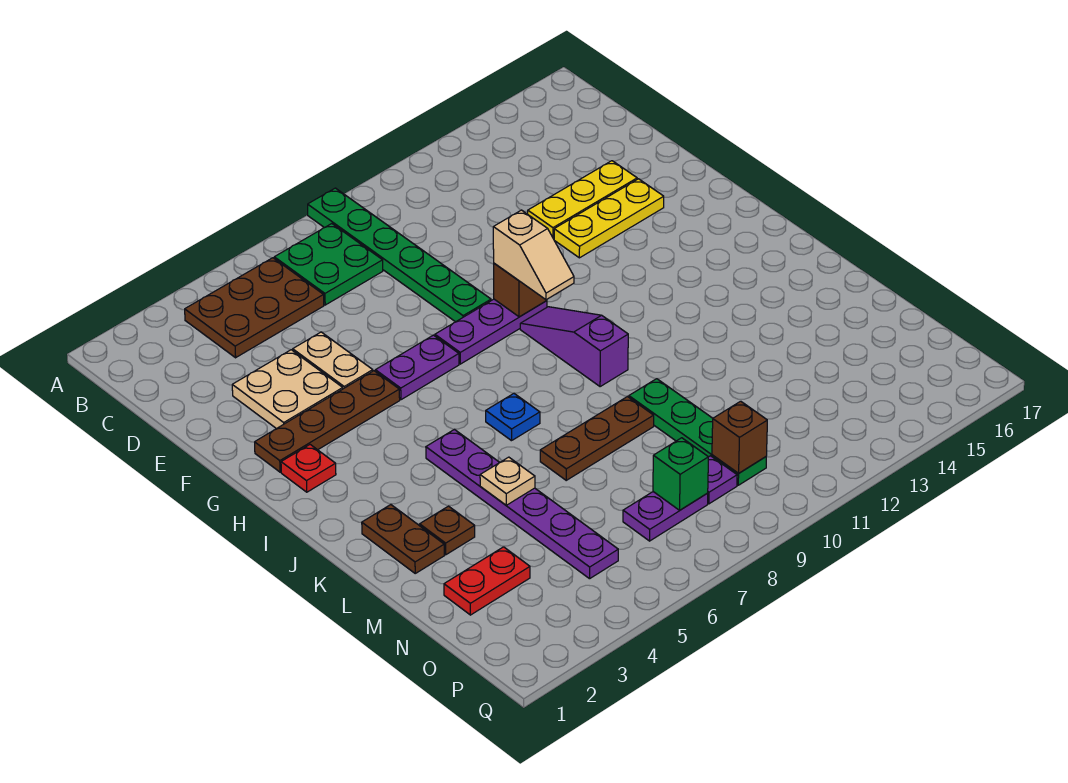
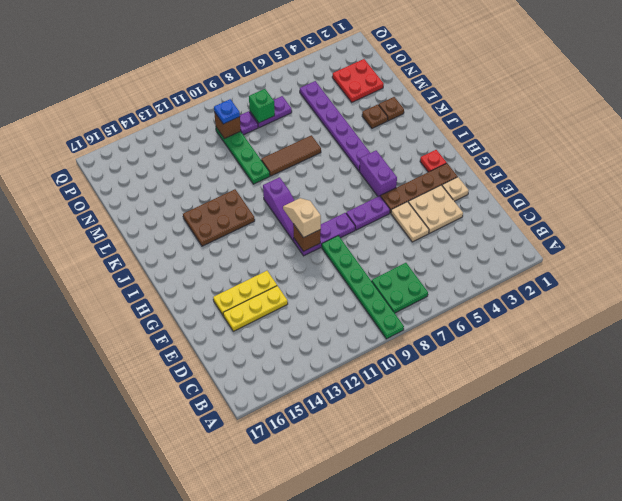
brown 2x3 plate [185,258,324,358] -> brown 2x3 plate moved to [183,189,255,246]
none -> purple 1x2 brick [359,151,397,196]
blue 1x1 plate [486,394,540,441] -> blue 1x1 plate moved to [214,99,240,124]
brown 1x2 plate [362,505,444,573] -> brown 1x1 plate [379,97,404,121]
tan 1x1 plate [480,457,535,505] -> tan 1x1 plate moved to [442,177,469,201]
brown 1x3 plate [540,396,654,480] -> brown 1x3 tile [261,135,321,176]
red 1x2 plate [444,547,530,615] -> red 2x2 plate [332,59,384,102]

